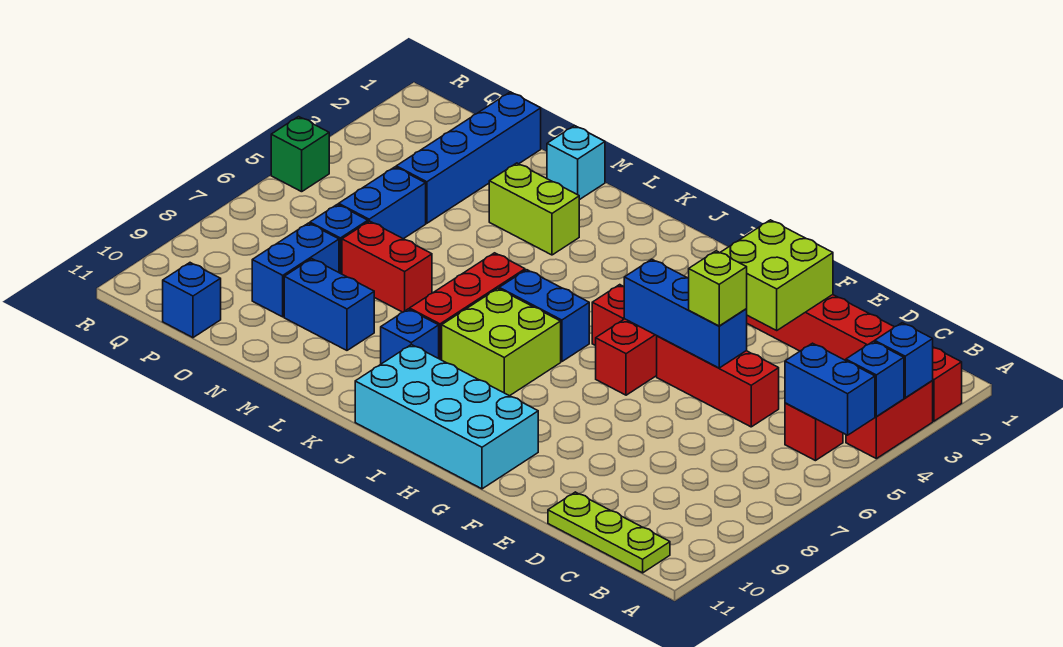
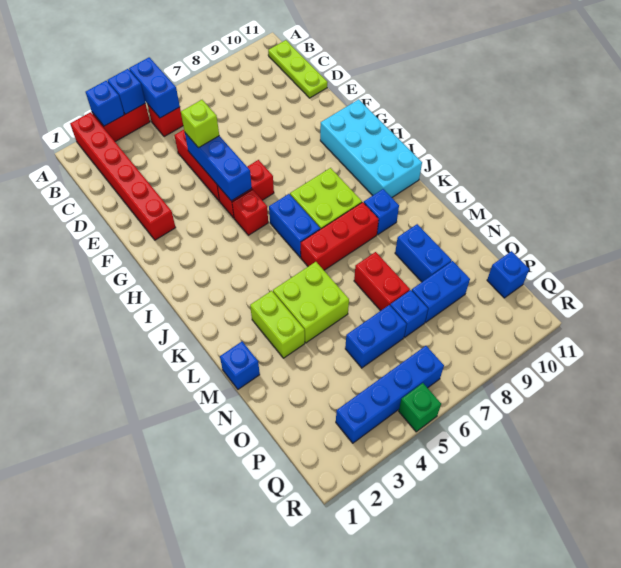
lime 2x2 brick [720,220,833,330] -> lime 2x2 brick moved to [273,262,349,343]
cyan 1x1 brick [547,126,605,200] -> blue 1x1 brick [220,342,260,389]
blue 1x4 brick [396,92,541,223] -> blue 1x4 brick moved to [336,346,444,443]

